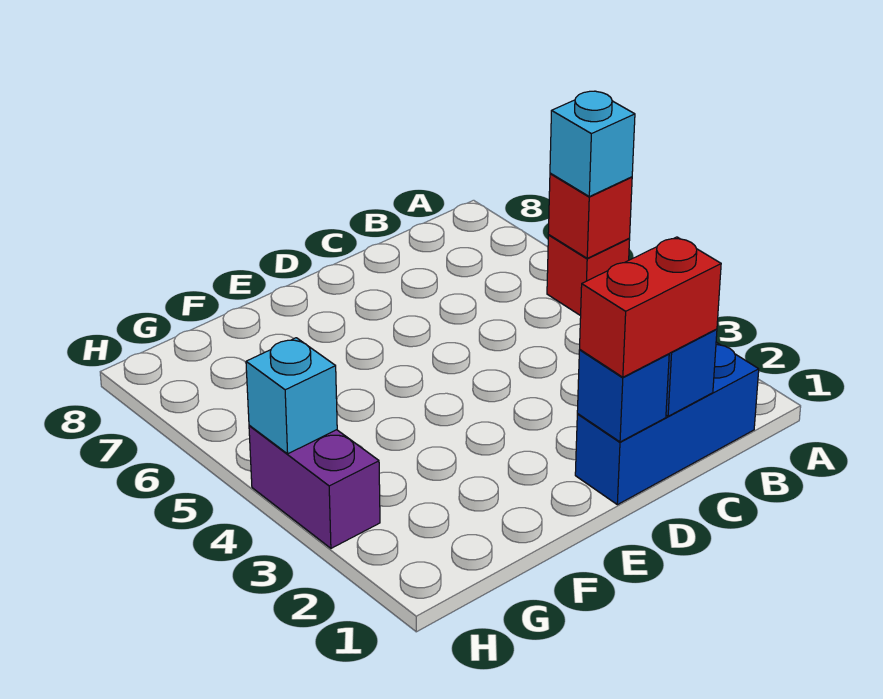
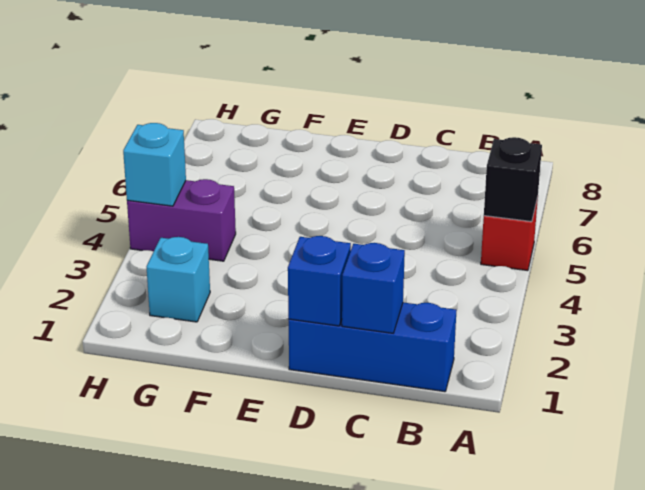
red 1x1 brick [548,173,632,258] -> black 1x1 brick [484,137,542,222]
cyan 1x1 brick [550,91,635,197] -> cyan 1x1 brick moved to [146,237,210,322]
red 1x2 brick [580,237,721,377] -> none
purple 1x2 brick [249,425,380,548] -> purple 1x2 brick turned to [127,179,236,261]

